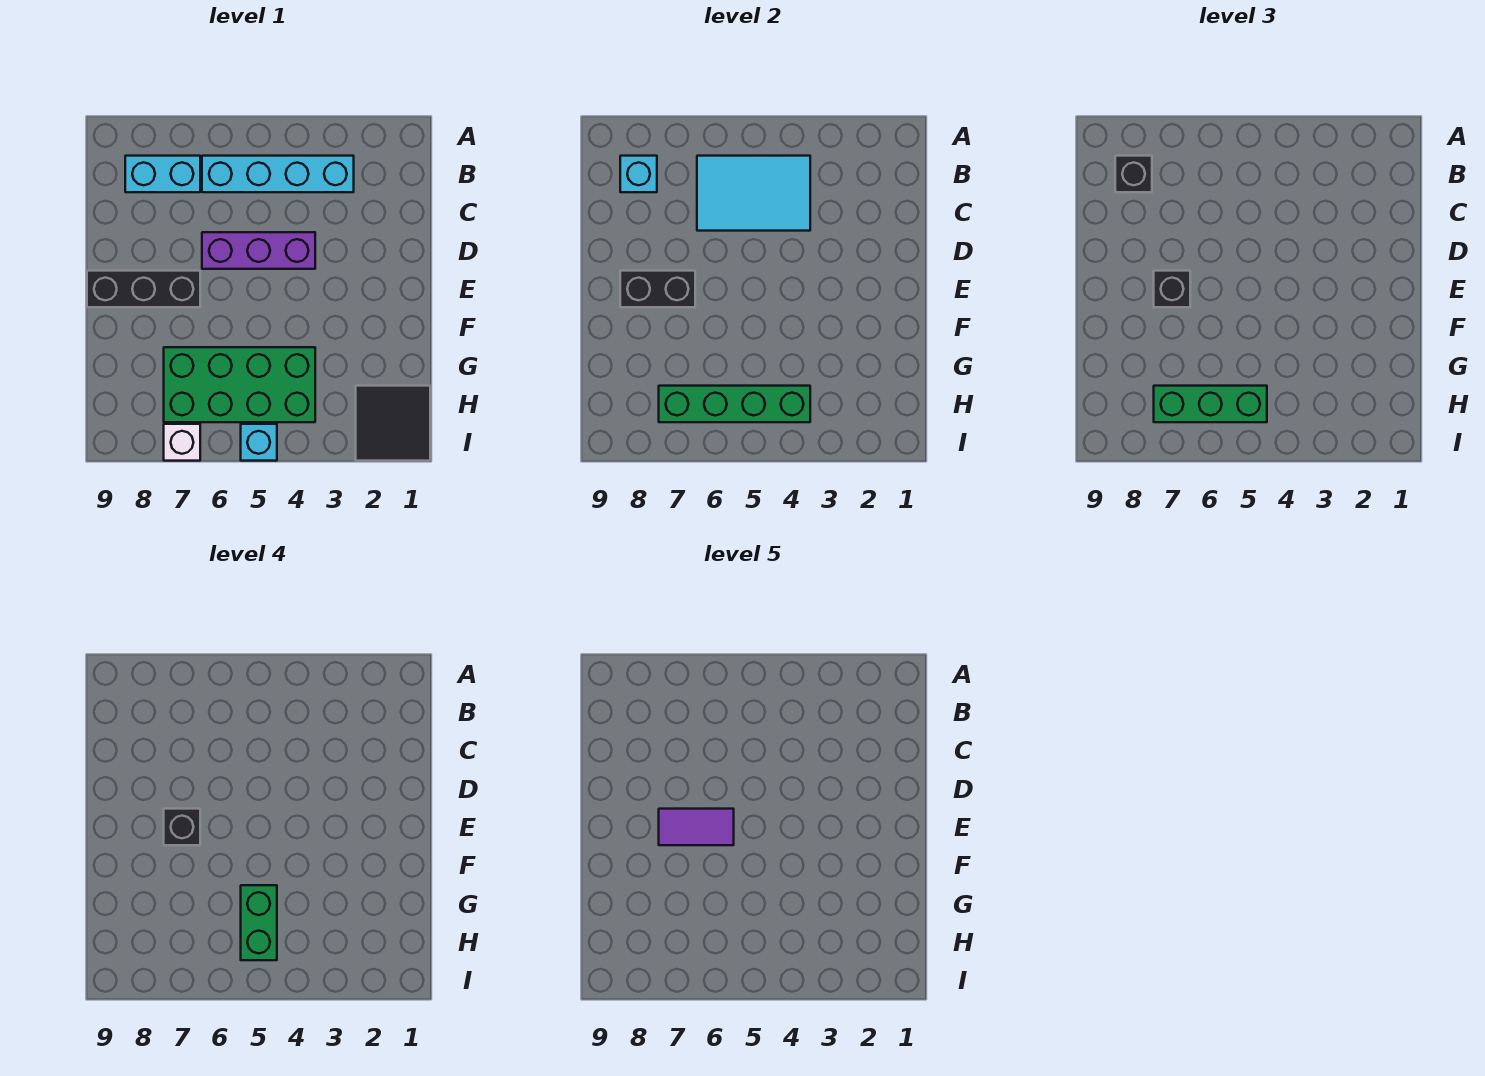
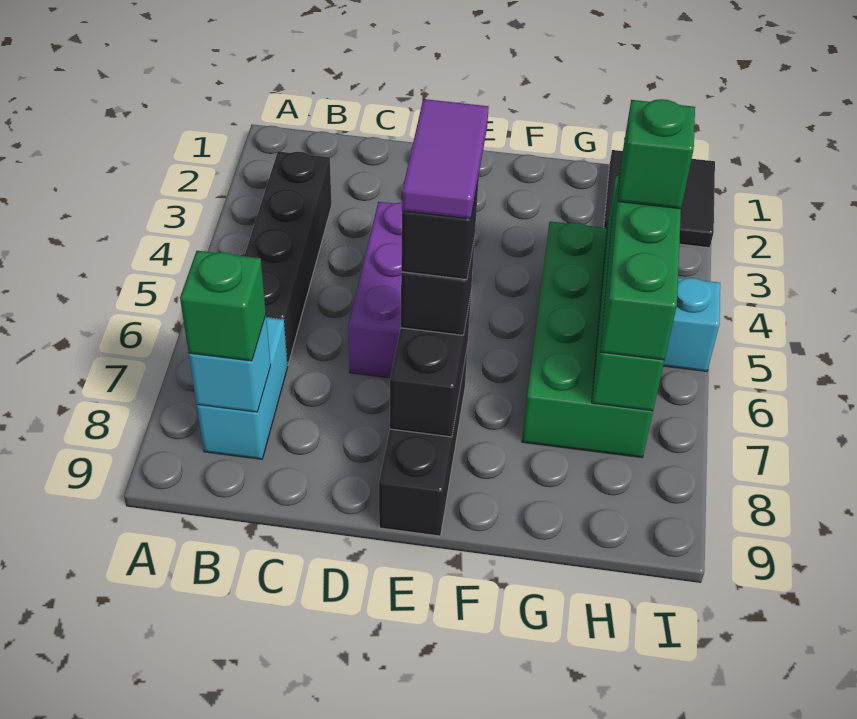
cyan 1x4 brick [202,156,354,192] -> black 1x4 brick [244,151,332,365]
cyan 2x3 tile [697,156,810,231] -> none
black 1x1 brick [1115,156,1152,192] -> green 1x1 brick [180,251,266,361]
green 1x2 brick [241,885,277,960] -> green 1x1 brick [618,99,695,209]
white 1x1 brick [164,424,200,461] -> none

